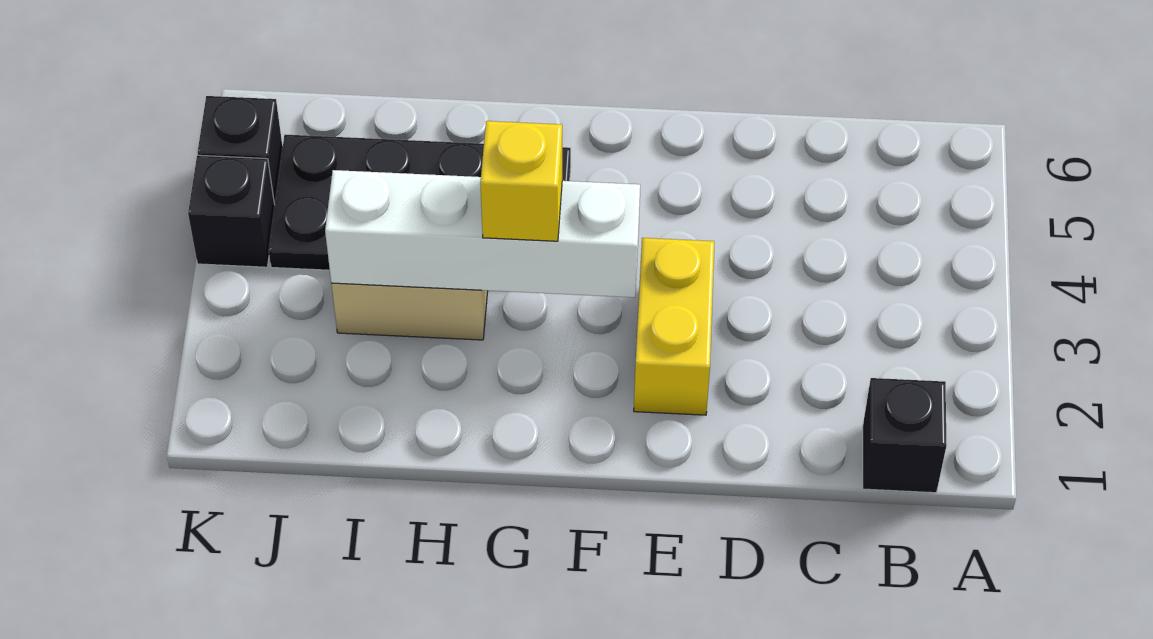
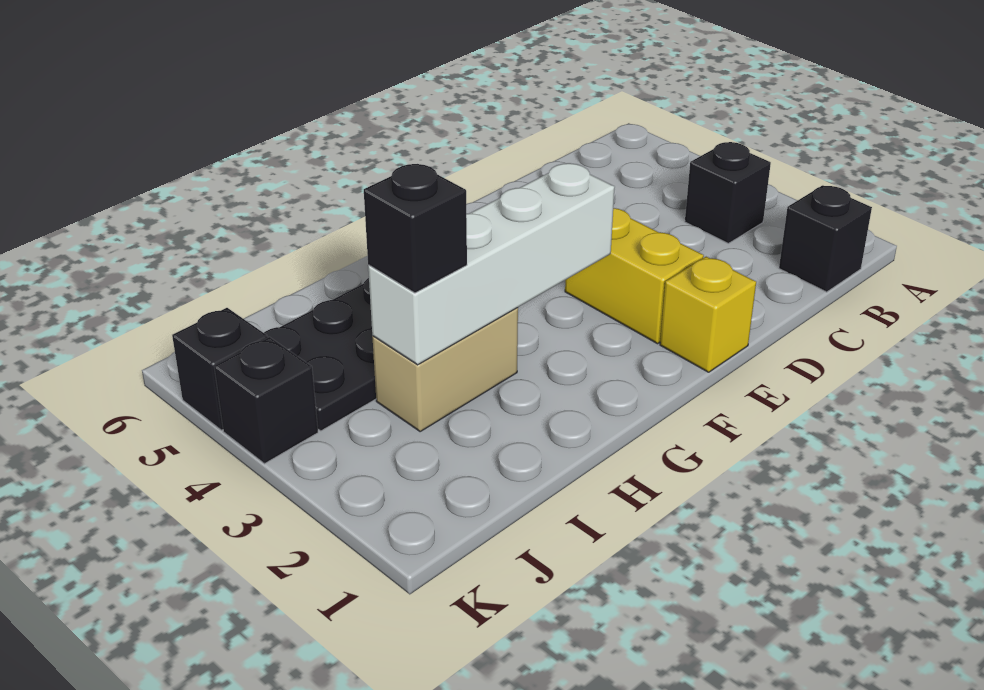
none -> black 1x1 brick [685,142,771,243]
yellow 1x1 brick [480,121,562,241] -> yellow 1x1 brick moved to [660,257,756,372]
none -> black 1x1 brick [364,164,467,293]

